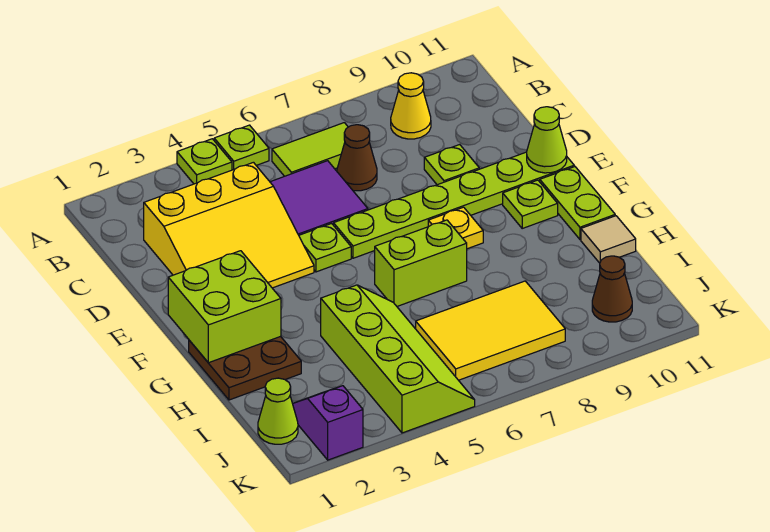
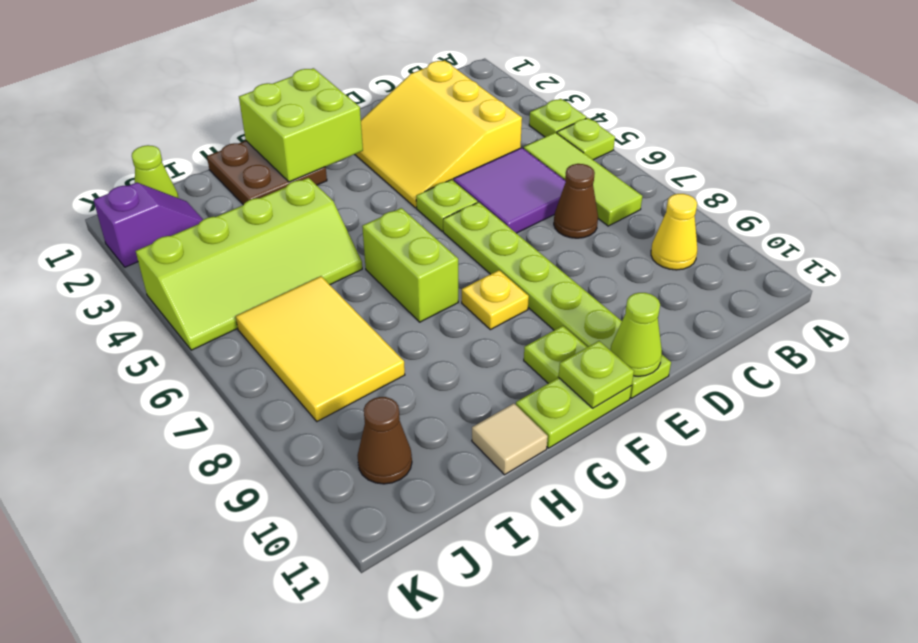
lime 1x2 tile [272,123,348,176] -> lime 1x3 tile [523,132,642,226]
lime 1x1 plate [424,145,479,185] -> lime 1x1 plate moved to [559,341,634,408]

